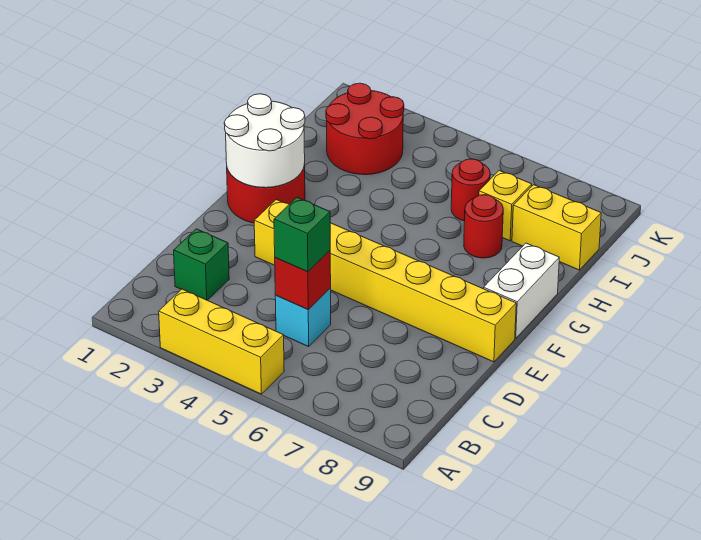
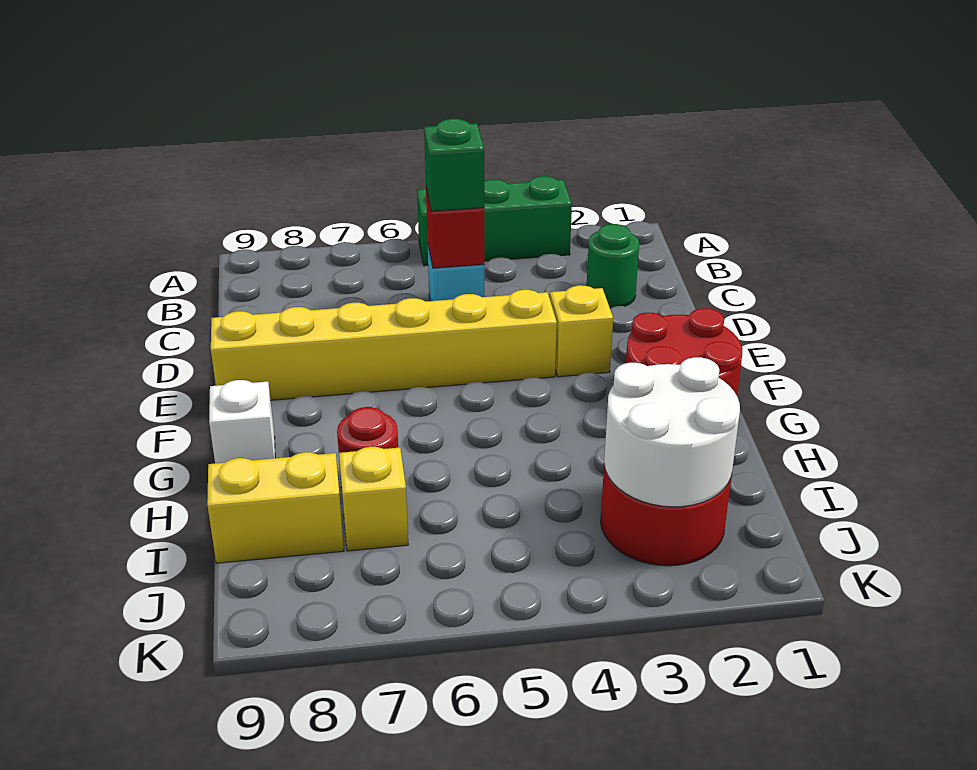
yellow 1x3 brick [159,289,284,394] -> green 1x3 brick [417,176,572,266]
green 1x1 brick [174,229,229,300] -> green 1x1 round brick [587,224,639,308]
white 2x2 round brick [224,94,305,188] -> white 2x2 round brick moved to [604,357,740,507]
white 1x2 brick [483,243,559,338] -> white 1x1 brick [209,380,275,463]
red 1x1 round brick [451,159,490,221] -> none

